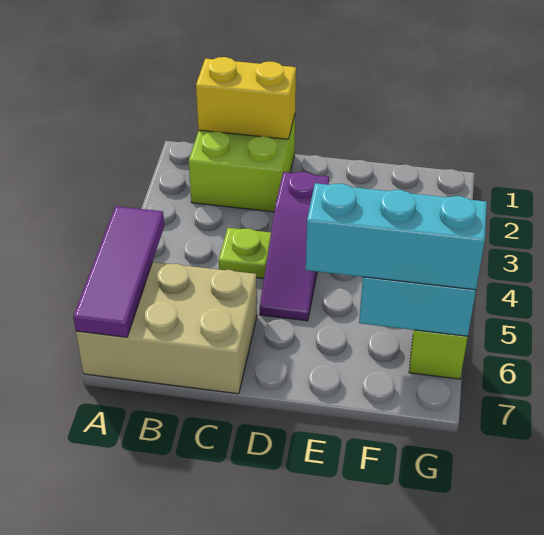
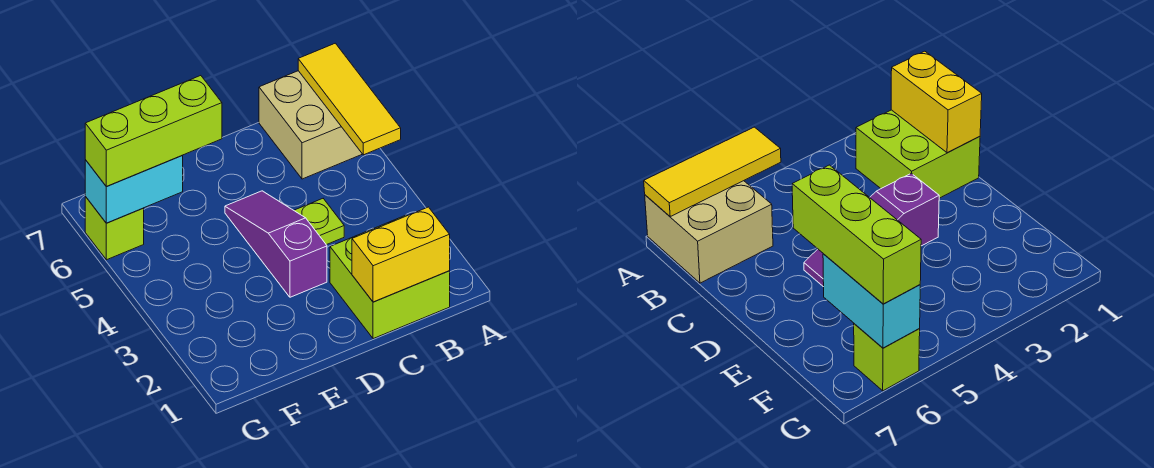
purple 1x3 tile [73,206,164,337] -> yellow 1x3 tile [298,43,401,155]
tan 2x3 brick [76,262,257,394] -> tan 2x2 brick [259,71,362,179]
cyan 1x3 brick [306,183,487,290] -> lime 1x3 brick [85,76,222,187]

